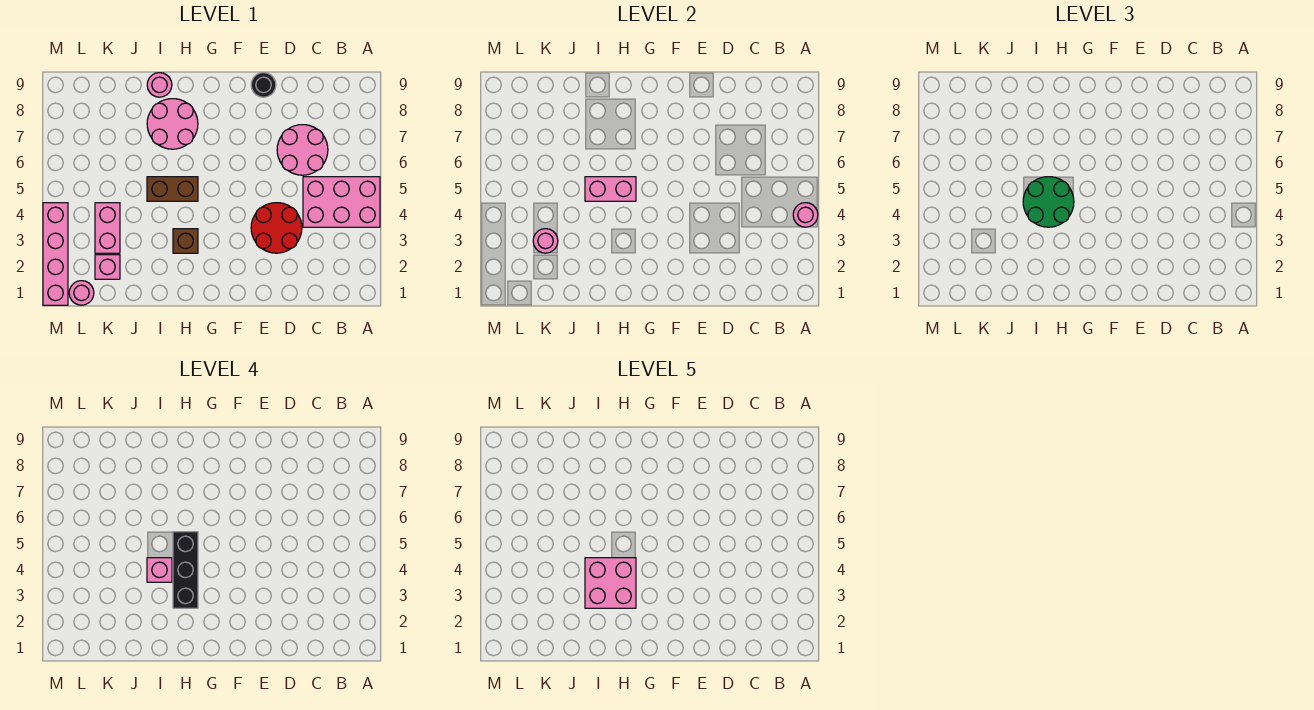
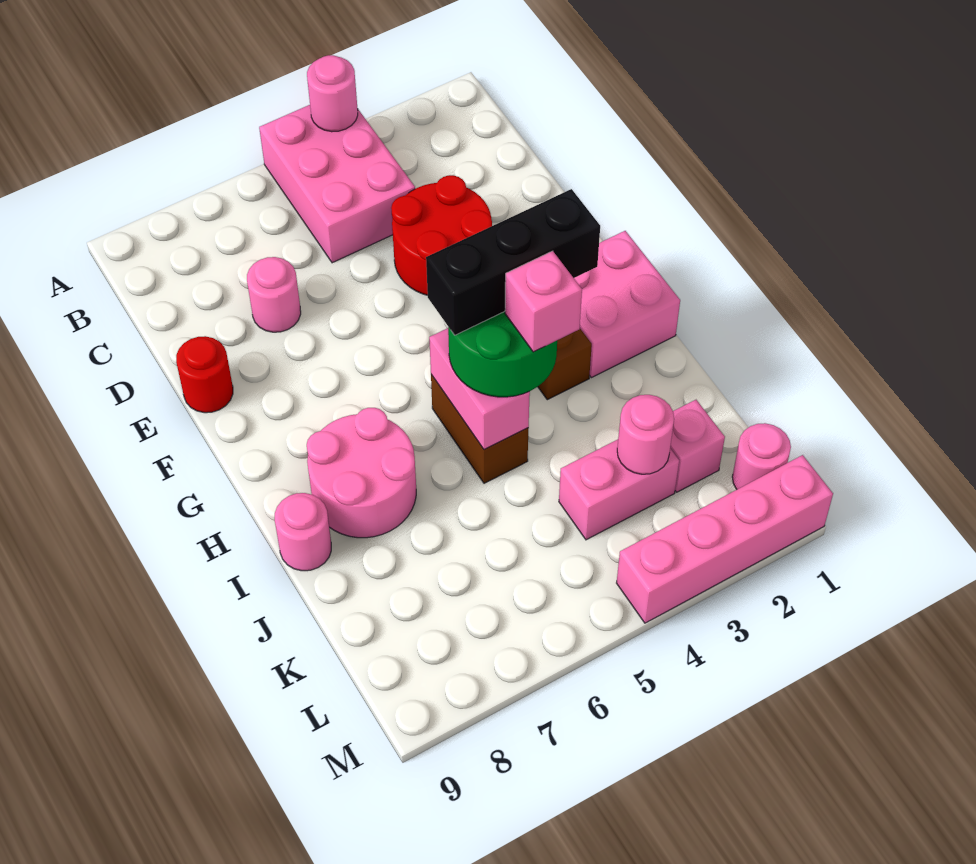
pink 2x2 round brick [277,125,328,175] -> pink 1x1 round brick [247,257,301,332]
black 1x1 round brick [251,73,276,97] -> red 1x1 round brick [176,336,233,413]
pink 2x2 brick [585,558,636,608] -> pink 2x2 brick moved to [574,231,680,378]

